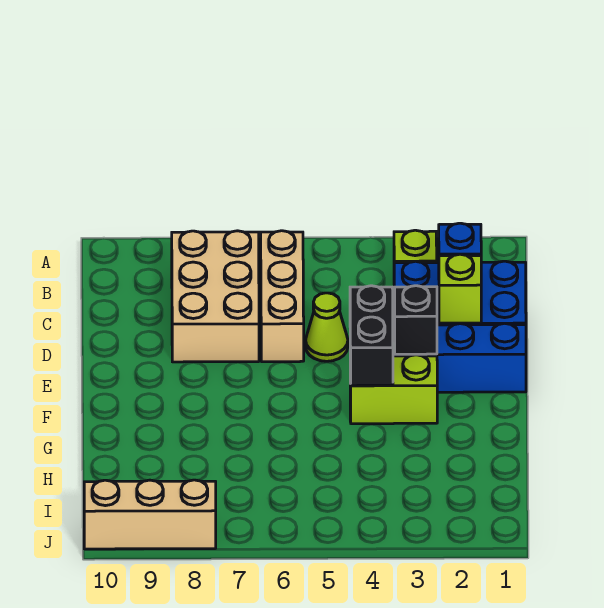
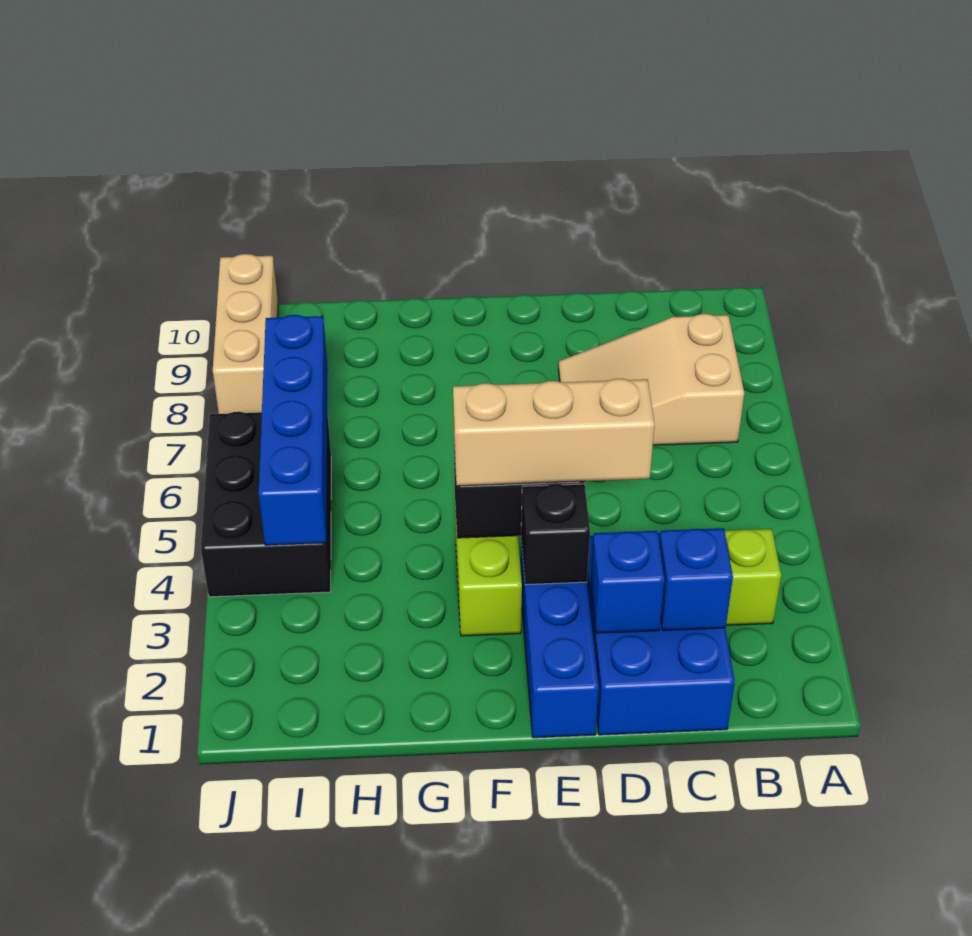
tan 1x3 brick [261,231,304,362] -> tan 1x3 brick moved to [453,379,655,486]
tan 2x3 brick [172,231,259,362] -> tan 2x3 slope [558,314,744,445]
lime 1x1 brick [439,254,481,323] -> blue 1x1 brick [590,531,665,633]
lime 1x1 cone [306,293,348,361] -> none
none -> black 2x3 brick [201,412,331,597]
none -> blue 1x4 brick [259,315,328,545]

